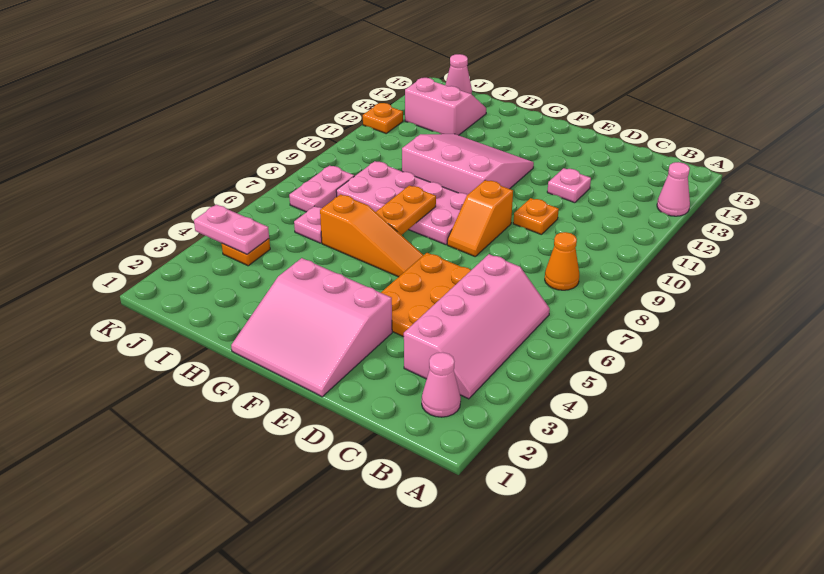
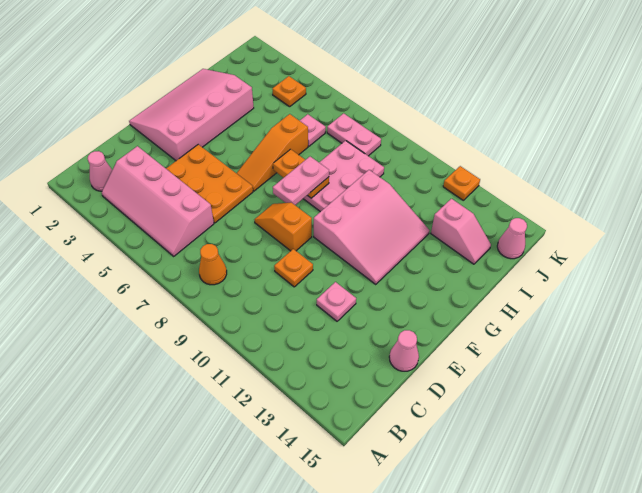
pink 1x1 cone [657,162,690,216] -> pink 1x1 cone moved to [389,330,419,371]
pink 3x3 slope [231,258,392,397] -> pink 3x4 slope [129,69,254,161]
pink 2x4 plate [336,161,467,245] -> pink 2x3 plate [303,141,384,212]
pink 2x2 slope [405,78,486,135] -> pink 1x2 slope [431,199,491,264]
pink 1x2 plate [194,205,269,254] -> pink 1x2 plate moved to [273,157,329,205]

